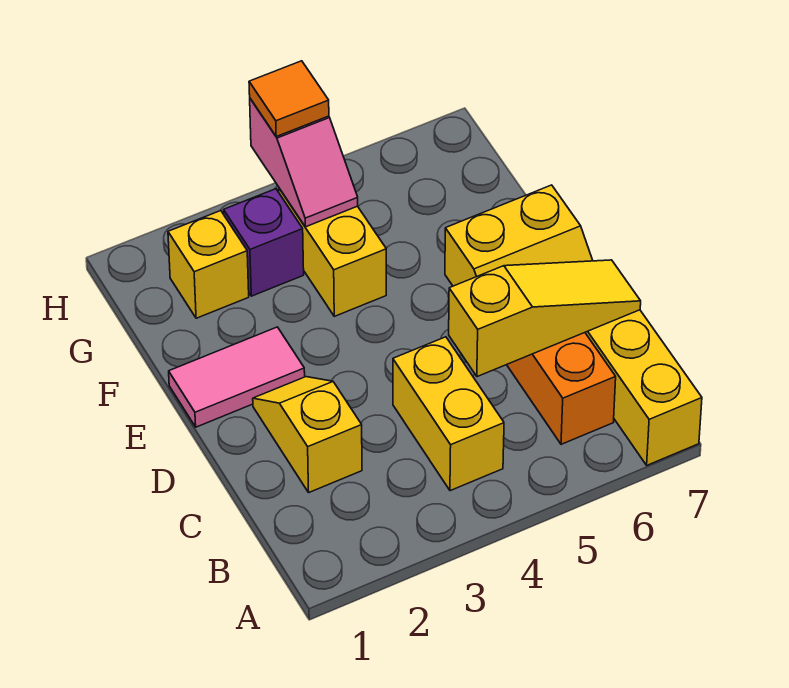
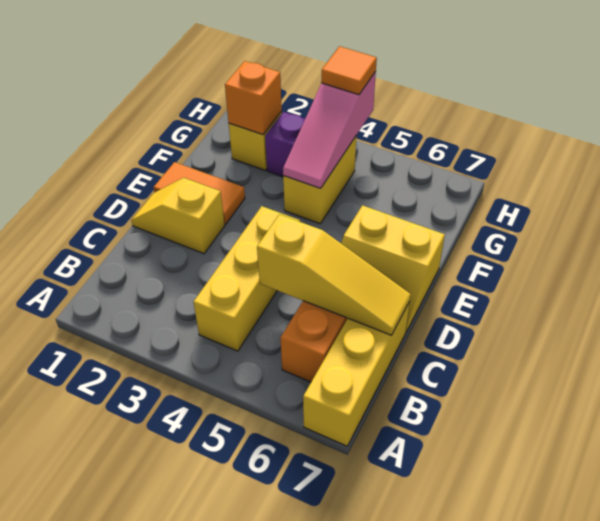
yellow 1x2 brick [393,337,504,491] -> yellow 1x3 brick [193,206,300,351]
yellow 1x2 slope [253,377,362,492] -> yellow 1x2 slope turned to [132,178,225,254]
pink 1x2 tile [169,327,305,427] -> orange 1x2 tile [154,162,245,224]
none -> orange 1x1 brick [225,61,282,135]
pink 1x2 slope [250,99,358,227] -> pink 1x3 slope [283,72,376,188]

